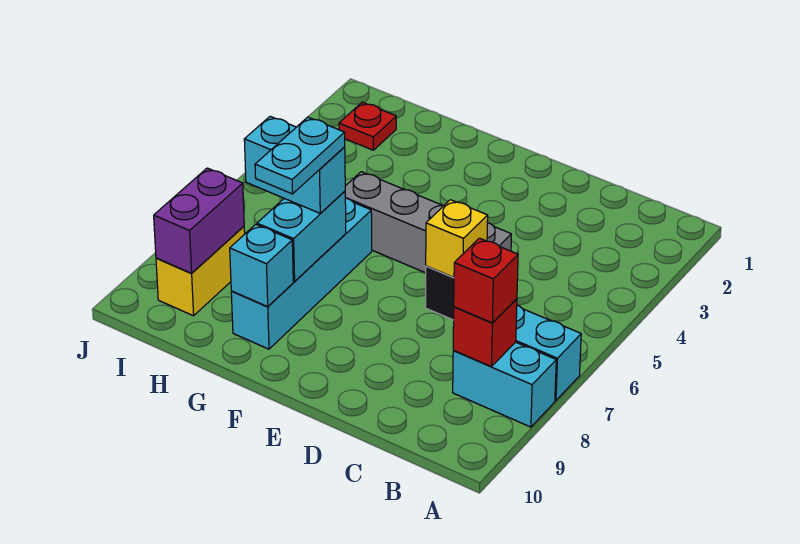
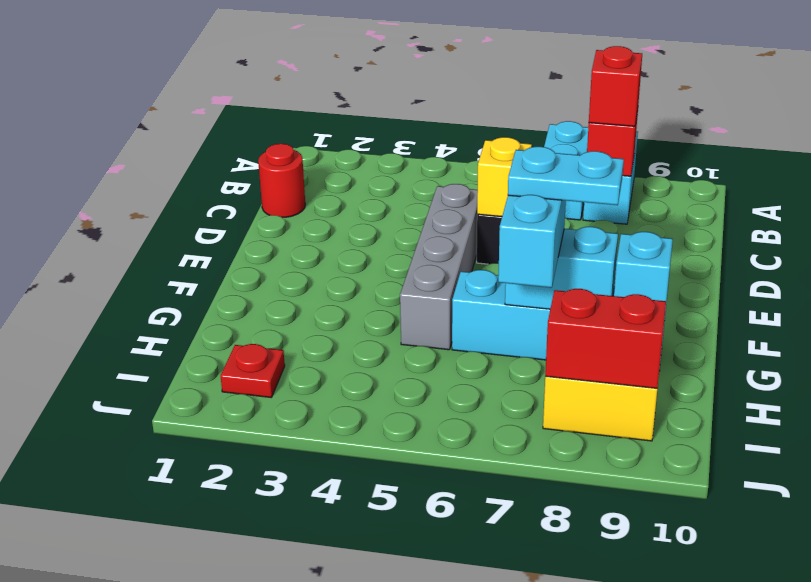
none -> red 1x1 round brick [258,144,305,217]
purple 1x2 brick [154,168,244,273] -> red 1x2 brick [545,289,666,388]

